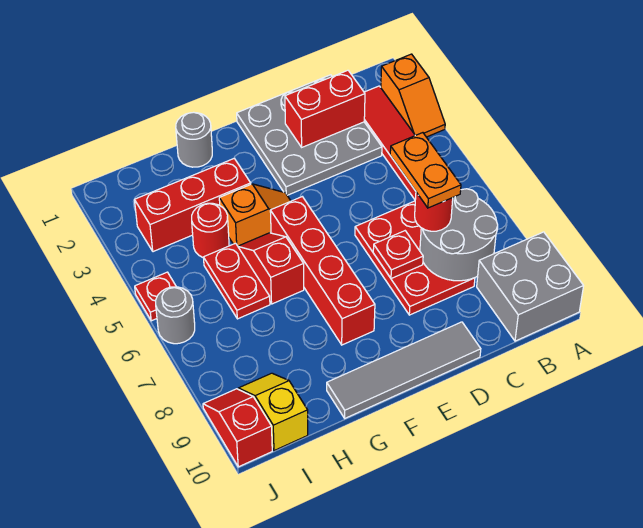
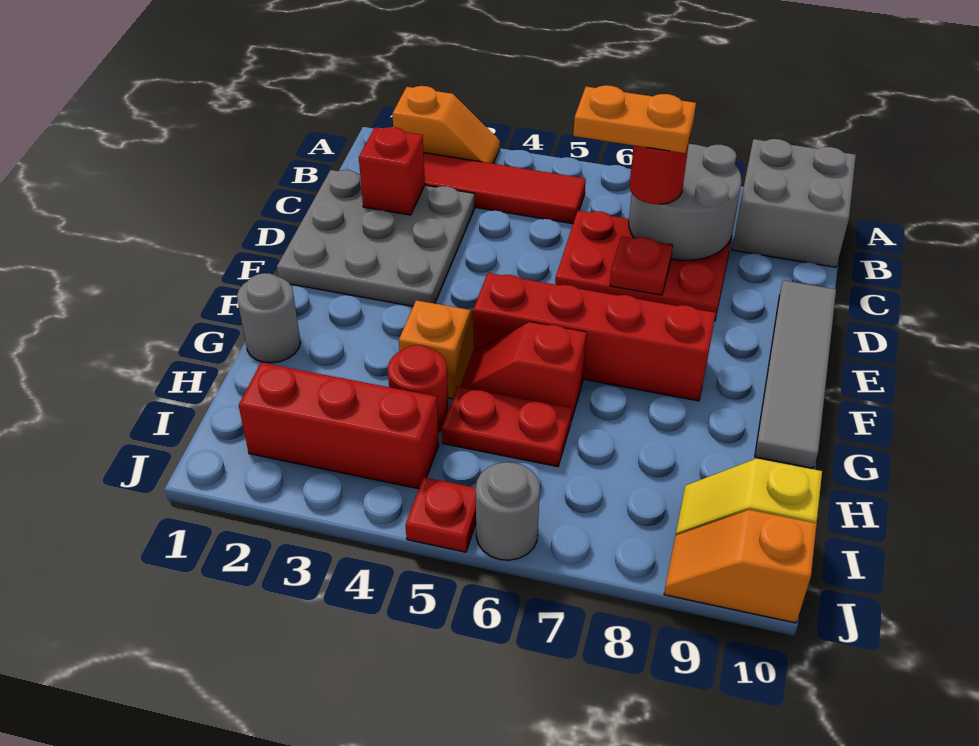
red 1x2 brick [285,70,365,147] -> red 1x1 brick [359,127,425,215]
red 1x3 brick [134,159,251,252] -> red 1x3 brick turned to [239,363,439,489]
red 1x2 slope [203,389,272,467] -> orange 1x2 slope [664,510,817,623]

